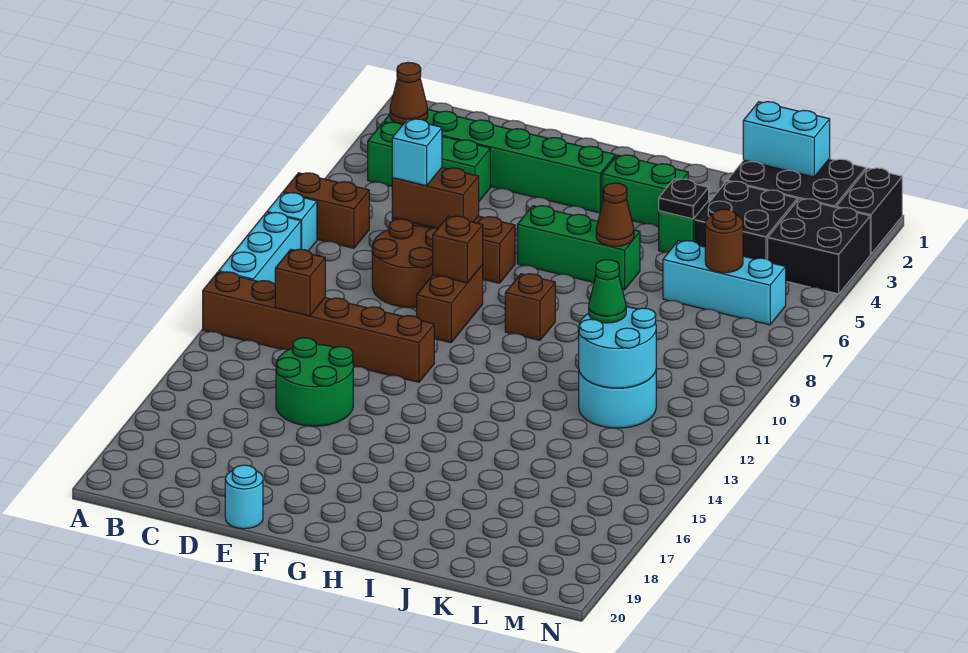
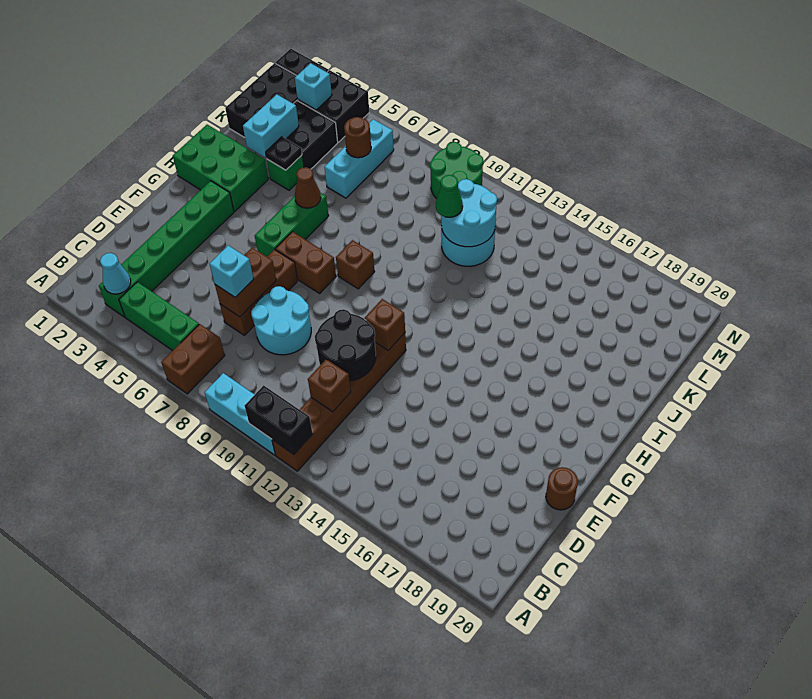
cyan 1x1 brick [267,193,317,251] -> cyan 1x1 brick moved to [295,63,332,110]
none -> black 1x2 brick [244,385,313,454]
brown 1x1 cone [390,62,428,125] -> cyan 1x1 cone [100,253,131,294]
green 1x3 brick [368,122,490,201] -> green 1x3 brick turned to [119,282,199,351]
brown 2x2 round brick [372,219,438,307] -> cyan 2x2 round brick [251,286,311,355]
none -> black 2x2 round brick [315,309,376,381]
green 2x2 round brick [276,338,353,426] -> green 2x2 round brick moved to [430,142,483,199]
cyan 1x1 round brick [225,465,263,529] -> brown 1x1 round brick [546,467,578,510]
brown 1x2 brick [417,265,483,343] -> brown 1x2 brick moved to [275,232,336,293]
brown 1x1 brick [433,216,483,283] -> brown 1x1 brick moved to [365,299,405,350]
green 1x2 brick [602,155,688,227] -> green 2x3 brick [173,125,268,211]
cyan 1x2 brick [743,102,830,177] -> cyan 1x2 brick moved to [243,94,299,158]

